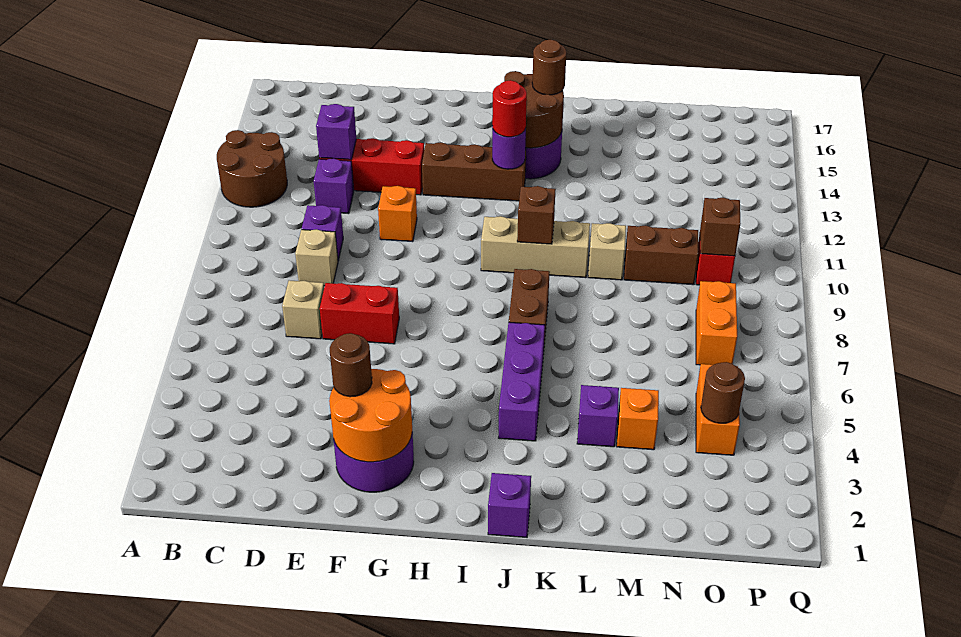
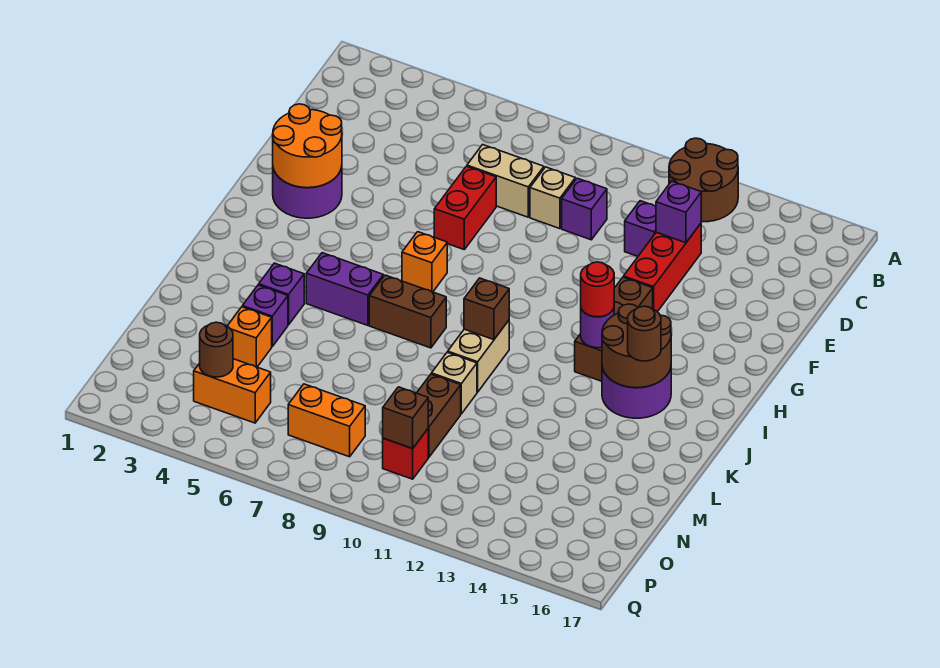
tan 1x1 brick [282,281,324,339] -> tan 1x2 brick [467,145,544,217]
brown 1x1 round brick [330,333,372,397] -> none
orange 1x1 brick [378,186,417,242] -> orange 1x1 brick moved to [402,232,447,292]
tan 1x3 brick [481,216,590,278] -> tan 1x2 brick [448,320,509,392]
purple 1x1 brick [488,473,531,537] -> purple 1x1 brick moved to [259,263,304,325]
purple 1x3 brick [499,322,545,441] -> purple 1x2 brick [306,253,383,325]

